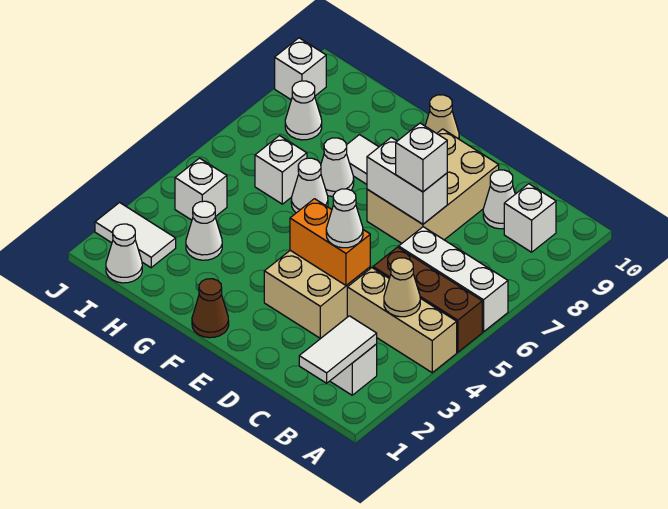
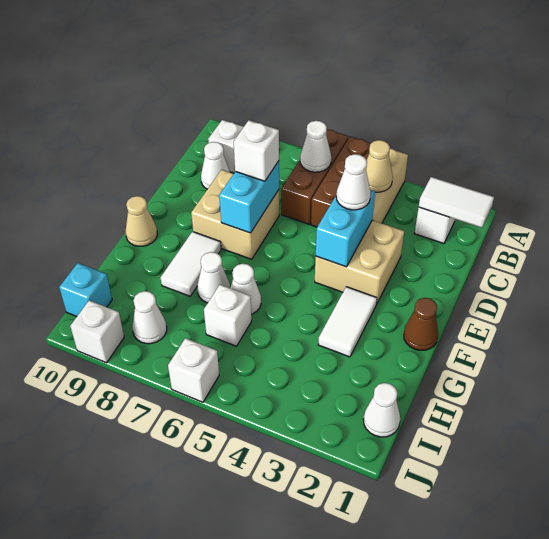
white 1x3 brick [399,227,508,332] -> brown 1x3 brick [281,129,348,224]
orange 1x2 brick [290,199,370,285] -> cyan 1x2 brick [316,190,375,267]
tan 2x3 brick [367,129,499,243] -> tan 2x2 brick [191,170,279,259]
white 1x2 brick [367,137,447,224] -> cyan 1x2 brick [219,161,279,233]
white 1x1 cone [186,201,222,260] -> white 1x1 cone moved to [300,121,331,172]
white 1x2 tile [95,203,176,268] -> white 1x2 tile moved to [318,287,377,357]
white 1x1 brick [175,158,227,220] -> white 1x1 brick moved to [168,338,219,402]
none -> cyan 1x1 brick [59,263,112,316]

